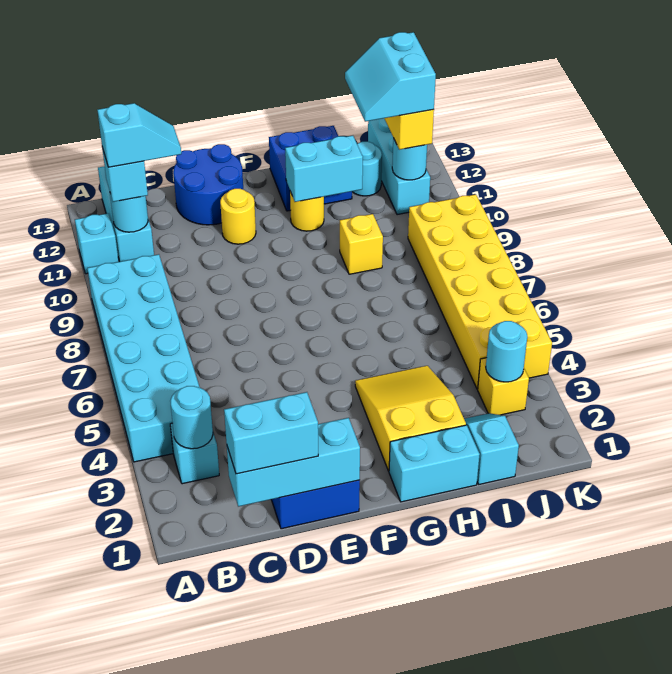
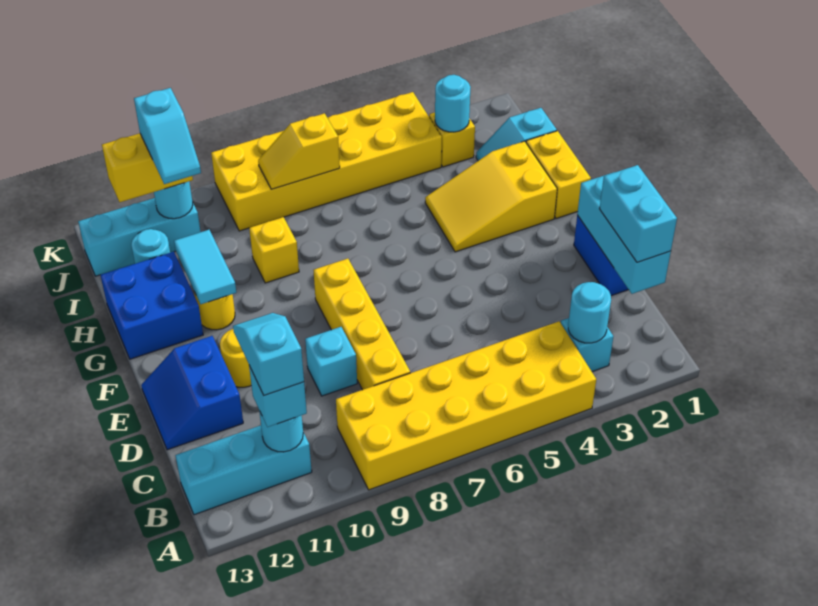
cyan 2x6 brick [87,254,199,462] -> yellow 2x6 brick [336,321,596,490]
cyan 1x1 brick [75,213,119,274] -> cyan 1x1 brick moved to [305,327,357,396]
none -> yellow 1x4 brick [313,259,410,390]
blue 2x2 round brick [173,144,243,225] -> blue 2x2 slope [141,336,243,450]
cyan 1x2 brick [389,425,480,502] -> yellow 1x2 brick [526,131,591,219]
cyan 1x2 brick [285,136,363,202] -> cyan 1x2 tile [174,230,236,304]
cyan 2x2 slope [345,32,436,122] -> cyan 1x2 slope [134,88,201,184]
none -> yellow 1x2 slope [258,113,340,189]

